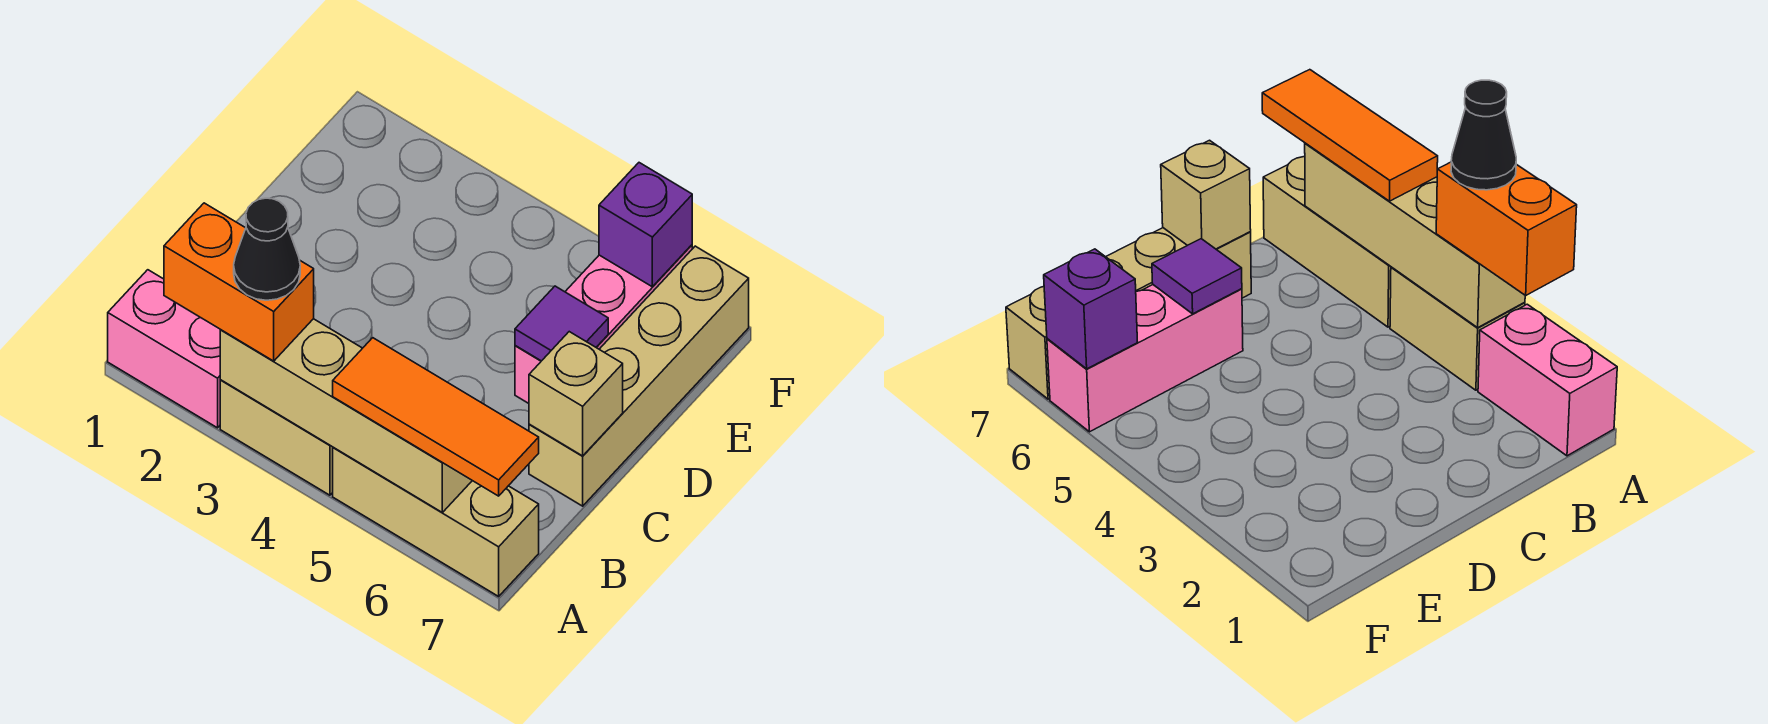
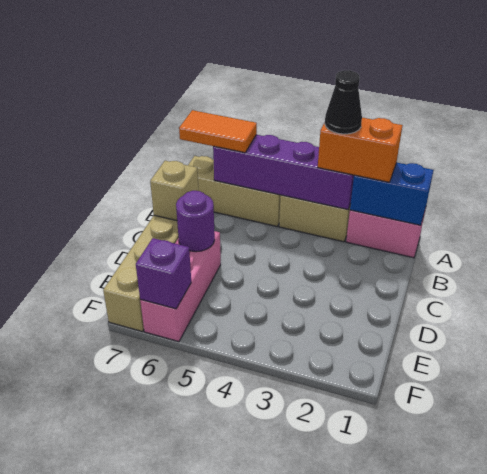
none -> blue 1x2 brick [350,163,433,225]
tan 1x4 brick [220,319,472,512] -> purple 1x4 brick [213,135,354,210]
orange 1x3 tile [333,338,539,496] -> orange 1x2 tile [179,110,257,153]
purple 1x1 tile [515,286,608,361] -> purple 1x1 round brick [176,191,215,252]

